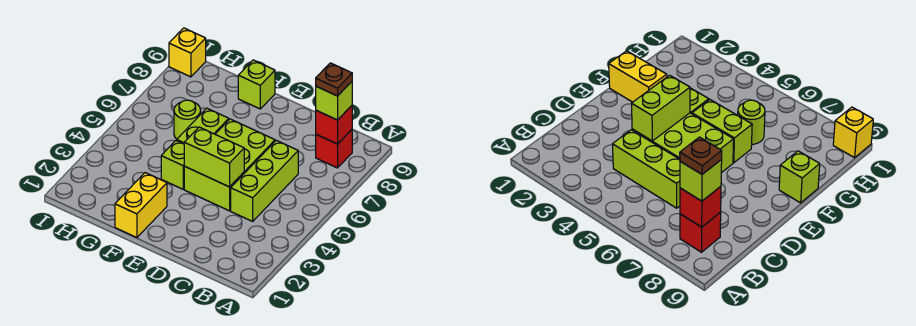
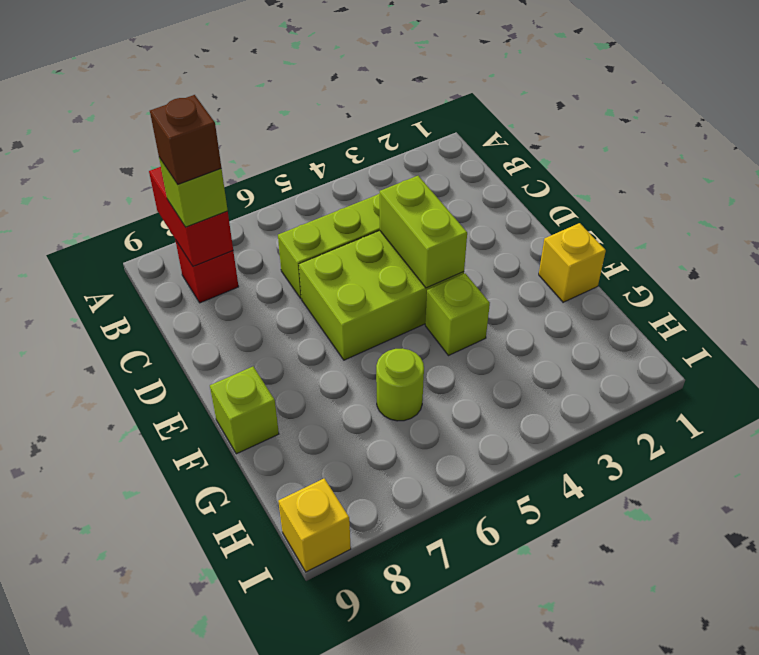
red 1x1 brick [316,106,352,144] -> red 1x2 brick [149,167,233,267]
brown 1x1 plate [316,63,352,96] -> brown 1x1 brick [150,95,221,184]
yellow 1x2 brick [115,173,167,238] -> yellow 1x1 brick [539,223,606,302]
lime 1x2 brick [177,108,229,144] -> none

